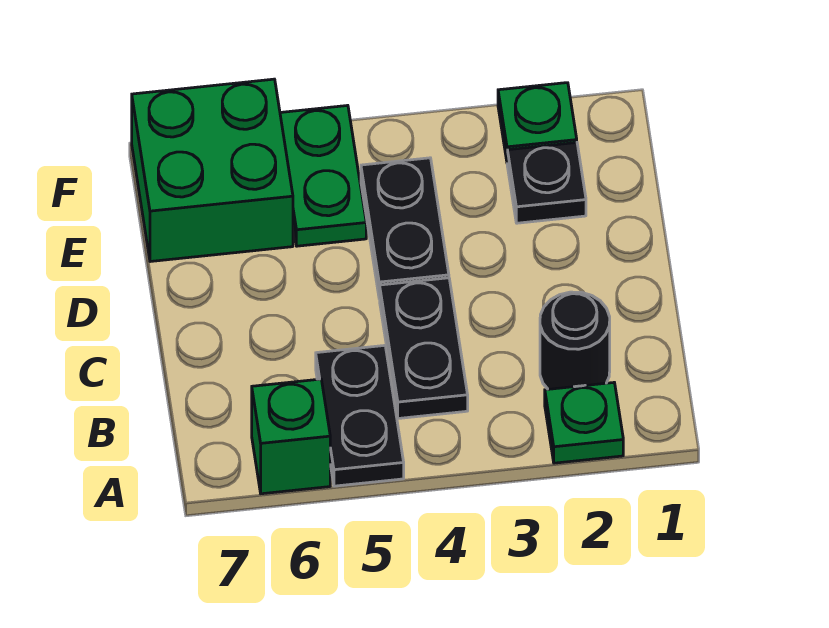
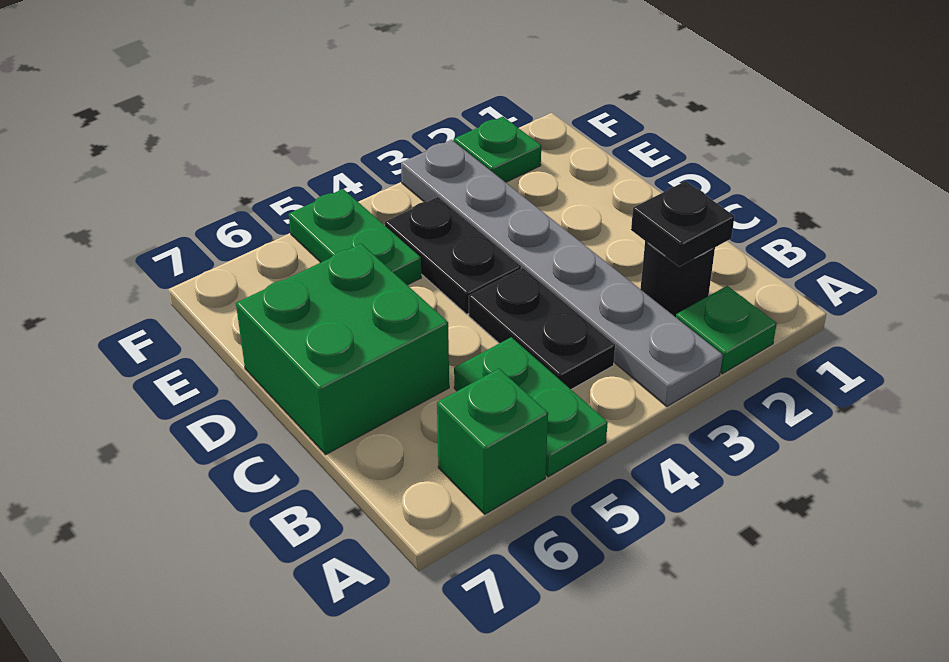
none -> grey 1x6 plate [401,140,723,407]
black 1x2 plate [316,345,404,486] -> green 1x2 plate [454,337,608,477]
black 1x1 plate [507,143,586,223] -> black 1x1 plate moved to [631,181,734,267]
green 2x2 brick [132,79,293,262] -> green 2x2 brick moved to [236,244,449,454]

